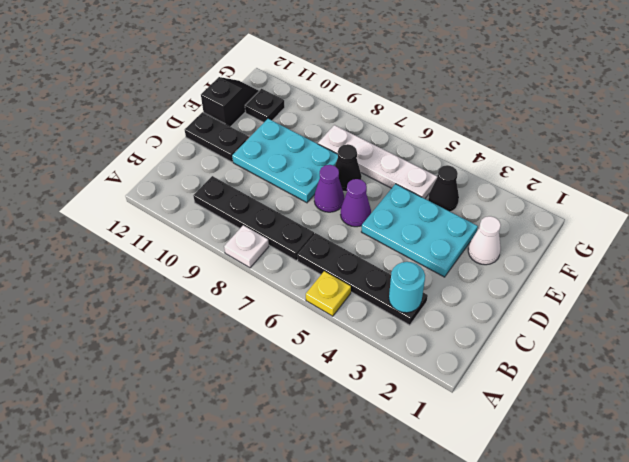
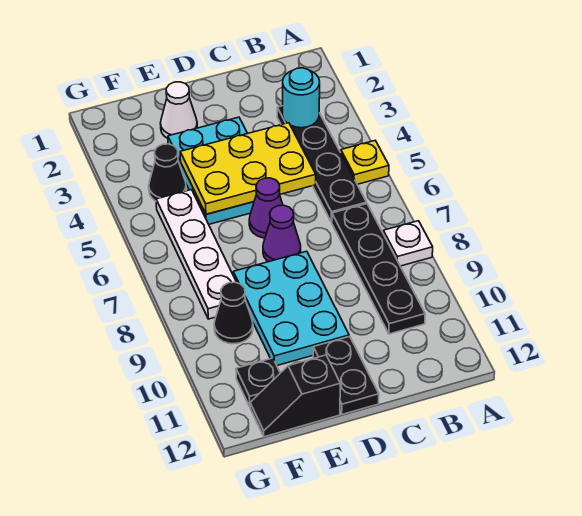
none -> yellow 2x3 plate [180,123,316,214]
black 1x1 cone [335,144,362,192] -> black 1x1 cone moved to [214,282,253,344]

